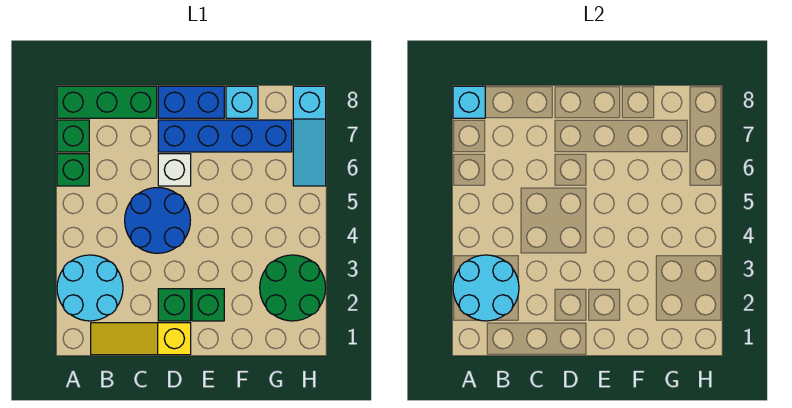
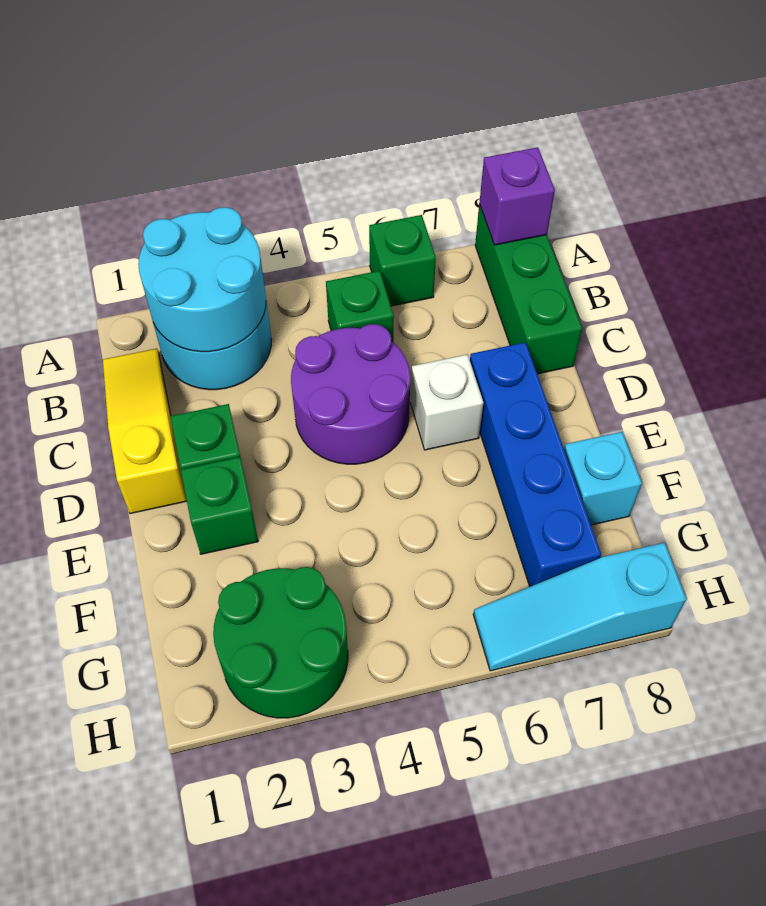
green 1x1 brick [57,120,89,152] -> green 1x1 brick moved to [326,271,394,342]
cyan 1x1 brick [453,86,485,118] -> purple 1x1 brick [479,147,555,245]
blue 2x2 round brick [125,188,190,253] -> purple 2x2 round brick [291,324,410,464]
blue 1x2 brick [158,86,224,118] -> none

